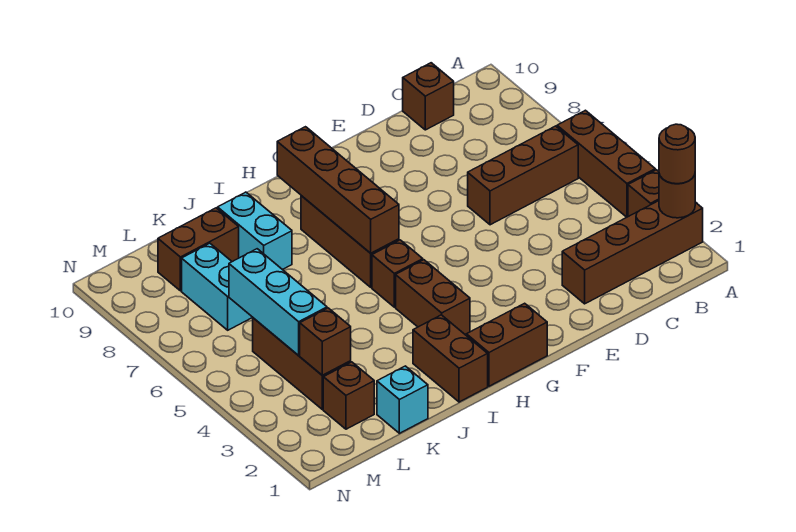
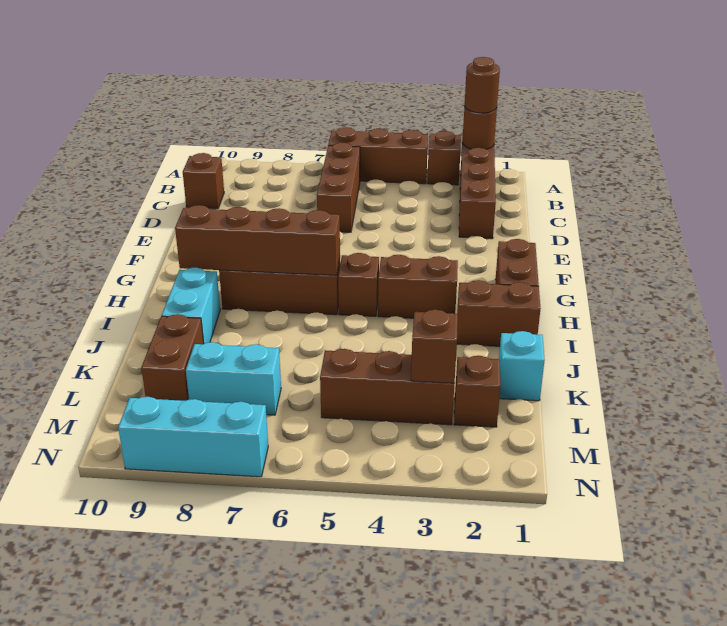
cyan 1x2 brick [218,192,292,270] -> cyan 1x2 brick turned to [162,267,220,344]
cyan 1x3 brick [229,249,327,356] -> cyan 1x3 brick moved to [118,397,268,477]

